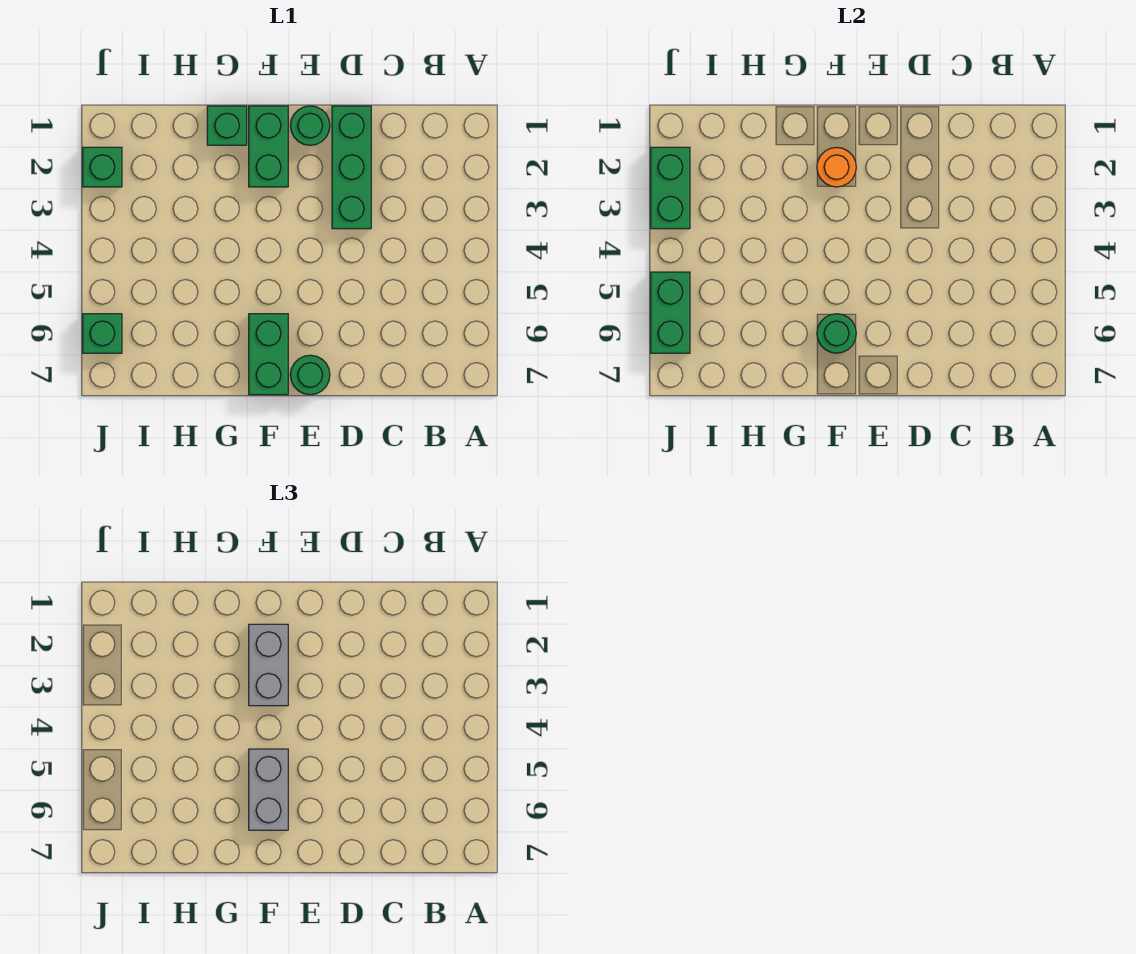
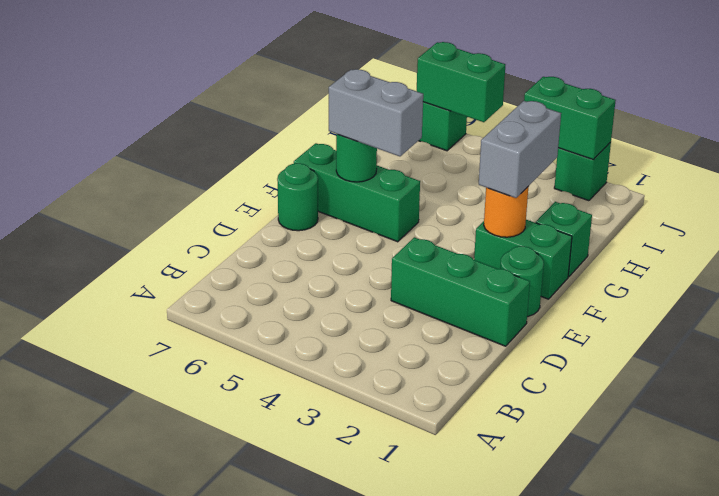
grey 1x2 brick [249,624,288,706] -> grey 1x2 brick turned to [479,101,561,198]
green 1x2 brick [249,314,288,395] -> green 1x3 brick [294,143,420,242]

